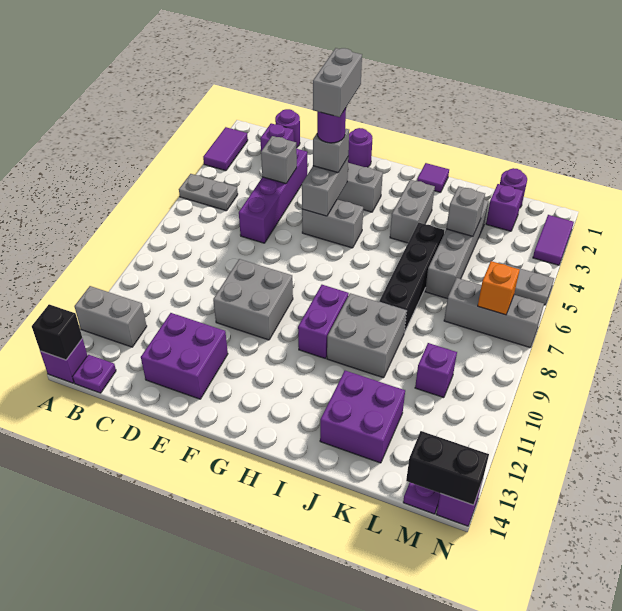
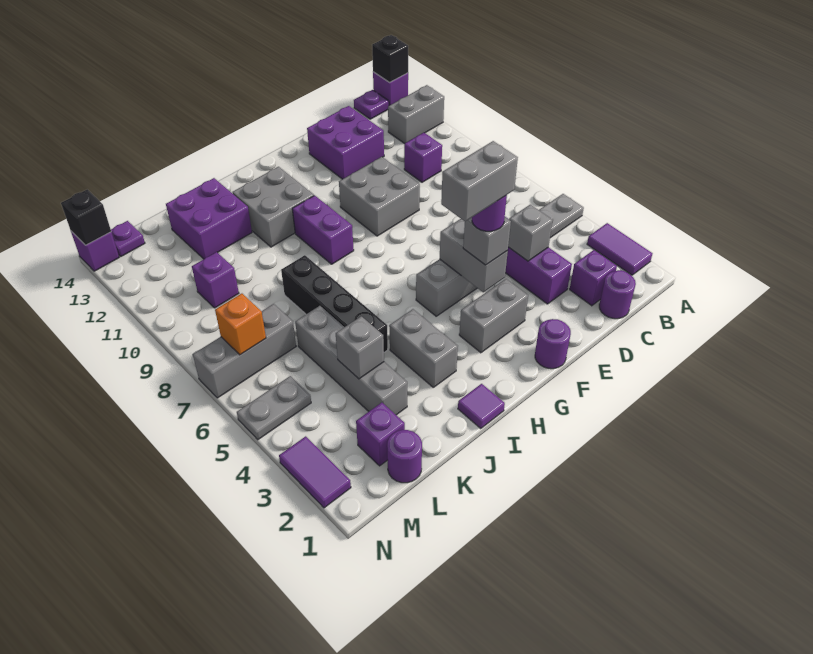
none -> purple 1x1 brick [404,133,442,182]
grey 1x2 brick [313,48,362,117] -> grey 1x2 brick turned to [441,141,518,221]
grey 2x2 brick [327,293,406,378] -> grey 2x2 brick moved to [232,167,314,247]
black 1x2 brick [406,431,489,505] -> black 1x1 brick [61,189,111,245]

